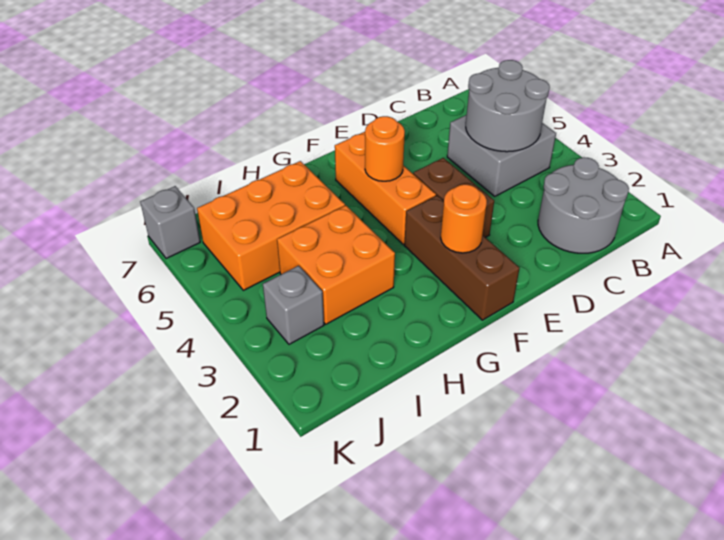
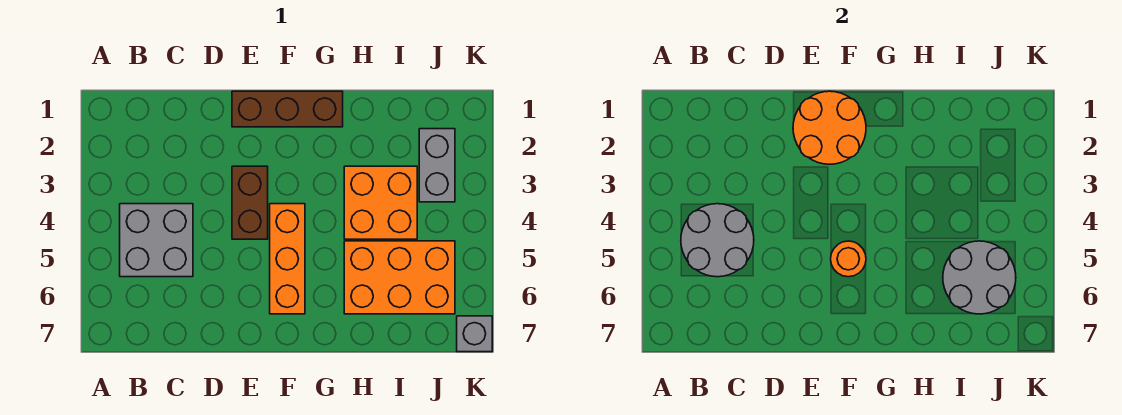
grey 2x2 round brick [538,157,629,253] -> grey 2x2 round brick moved to [943,241,1016,314]
brown 1x3 brick [404,195,519,320] -> brown 1x3 brick turned to [232,91,343,127]
orange 1x1 round brick [441,184,487,253] -> orange 2x2 round brick [793,91,866,164]
grey 1x1 brick [263,266,324,344] -> grey 1x2 brick [419,129,455,202]

